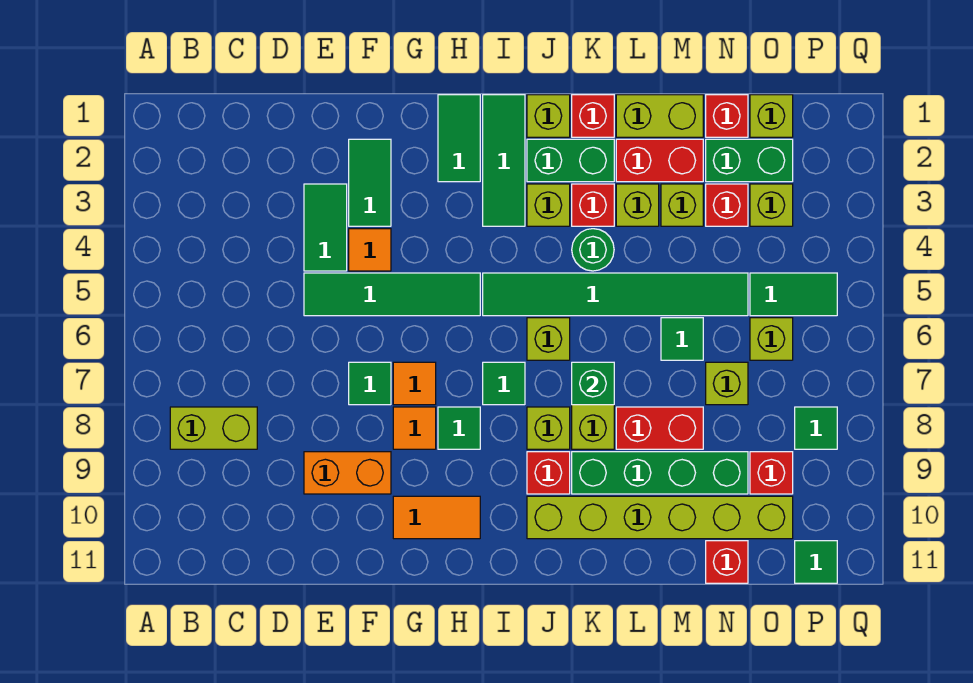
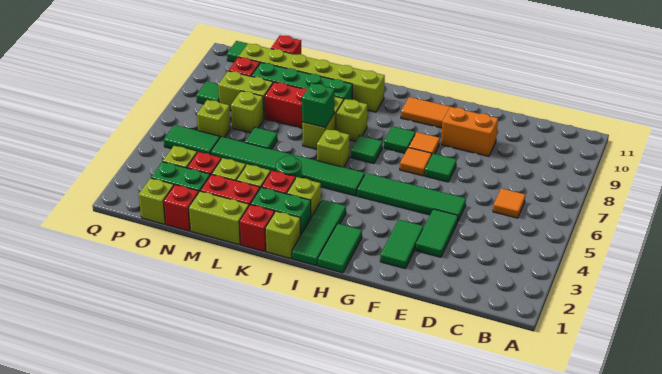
lime 1x2 brick [170,407,257,449] -> lime 1x2 brick moved to [218,71,273,119]
orange 1x1 tile [349,229,391,271] -> orange 1x1 tile moved to [493,188,525,218]
red 1x1 brick [527,452,570,494] -> none

